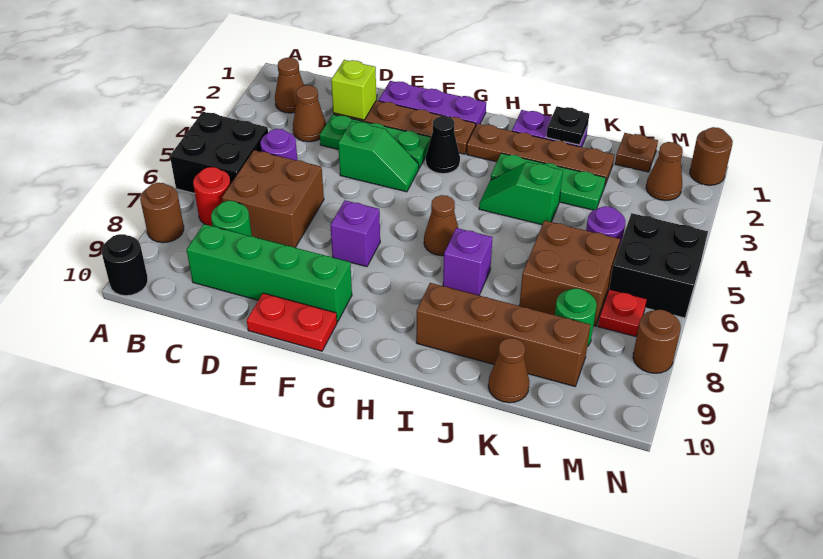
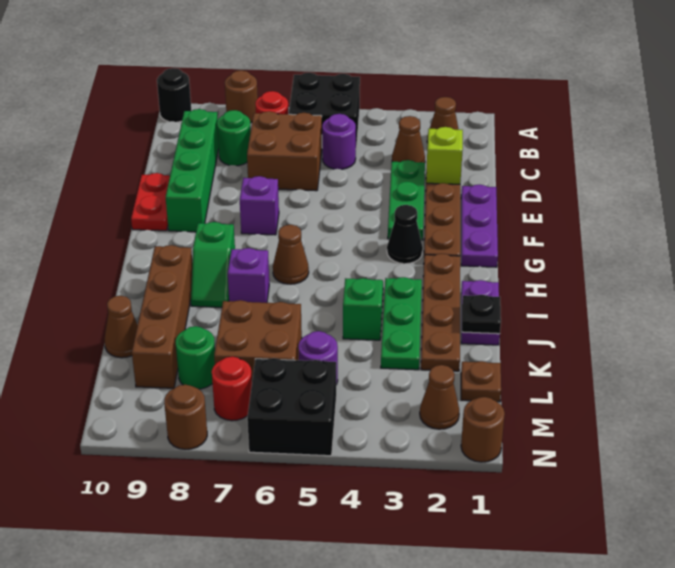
green 1x2 slope [338,121,419,192] -> green 1x2 slope moved to [191,222,235,307]
red 1x1 plate [598,289,647,337] -> red 1x1 round brick [212,357,252,421]

